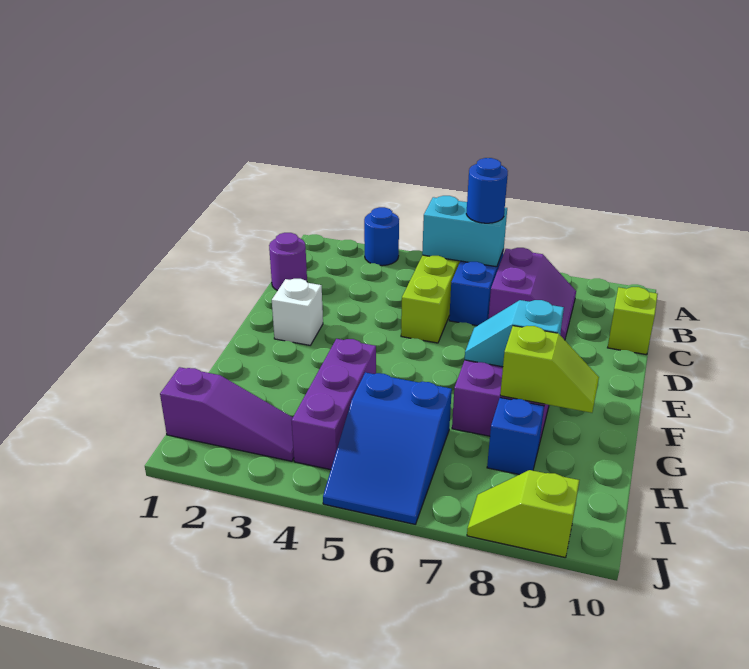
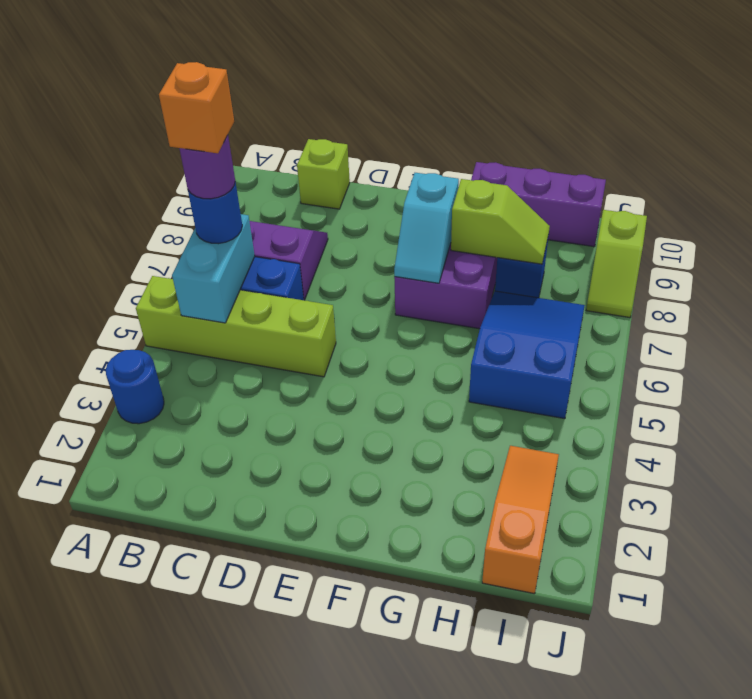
none -> orange 1x1 brick [159,62,234,153]
purple 1x1 round brick [269,233,307,291] -> purple 1x1 round brick moved to [179,135,235,199]
white 1x1 brick [272,279,323,345] -> none
purple 1x3 brick [292,339,376,470] -> purple 1x3 brick moved to [471,162,606,247]
lime 1x2 slope [500,326,599,413] -> lime 1x2 slope turned to [451,179,550,264]
blue 2x3 slope [323,372,452,524] -> blue 2x3 slope turned to [469,291,585,419]
purple 1x3 slope [160,367,294,461] -> orange 1x3 slope [482,446,559,594]

